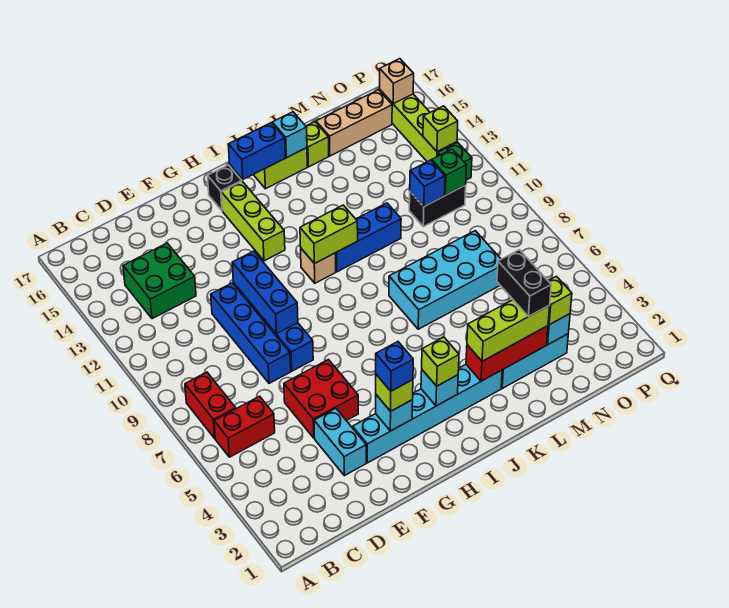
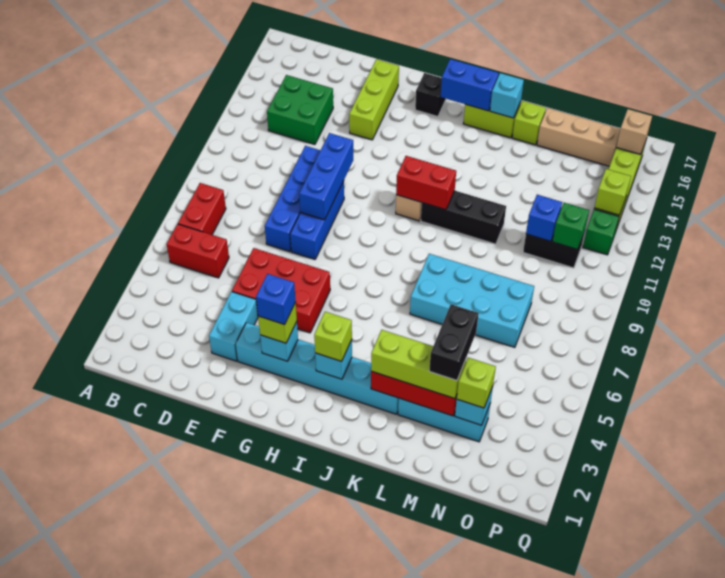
red 2x2 brick [284,360,358,438] -> red 2x3 brick [232,248,330,333]
lime 1x3 brick [221,181,285,261] -> lime 1x3 brick moved to [349,59,399,140]
lime 1x2 brick [300,205,358,264] -> red 1x2 brick [396,156,456,210]
blue 1x3 brick [336,203,401,272] -> black 1x3 brick [421,191,506,244]

